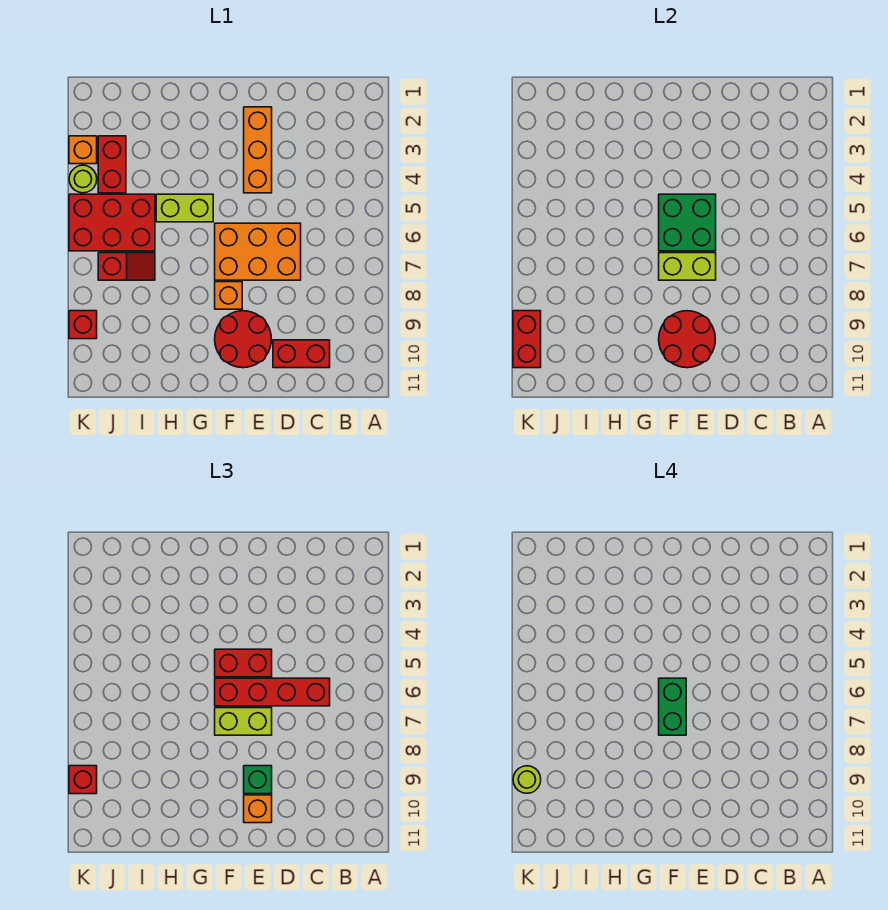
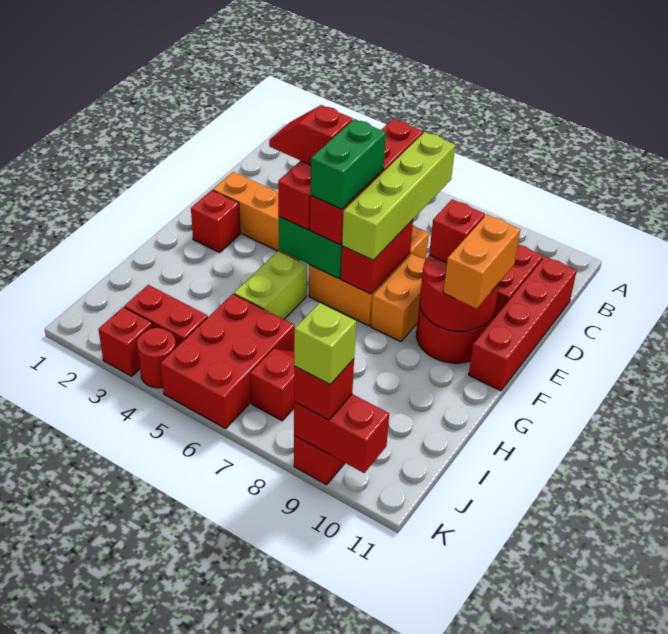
none -> red 1x4 brick [469,256,577,391]
none -> red 1x2 slope [269,105,353,165]
lime 1x2 brick [659,253,716,280] -> red 1x2 brick [341,220,413,294]
lime 1x2 brick [215,708,272,735] -> lime 1x4 brick [342,132,455,260]
green 1x1 brick [244,766,272,794] -> red 1x1 brick [429,199,485,263]
orange 1x1 brick [244,795,272,823] -> orange 1x2 brick [443,215,520,309]
none -> red 1x1 brick [191,190,240,252]
green 1x2 brick [659,678,686,735] -> green 1x2 brick turned to [311,119,386,209]
orange 1x1 brick [215,282,242,309] -> orange 1x2 brick [371,254,425,342]
orange 1x1 brick [69,136,97,164] -> red 1x1 brick [98,307,153,376]
lime 1x1 round brick [69,165,97,193] -> red 1x1 round brick [137,328,176,388]
lime 1x1 round brick [513,766,541,793] -> lime 1x1 brick [294,303,356,384]

